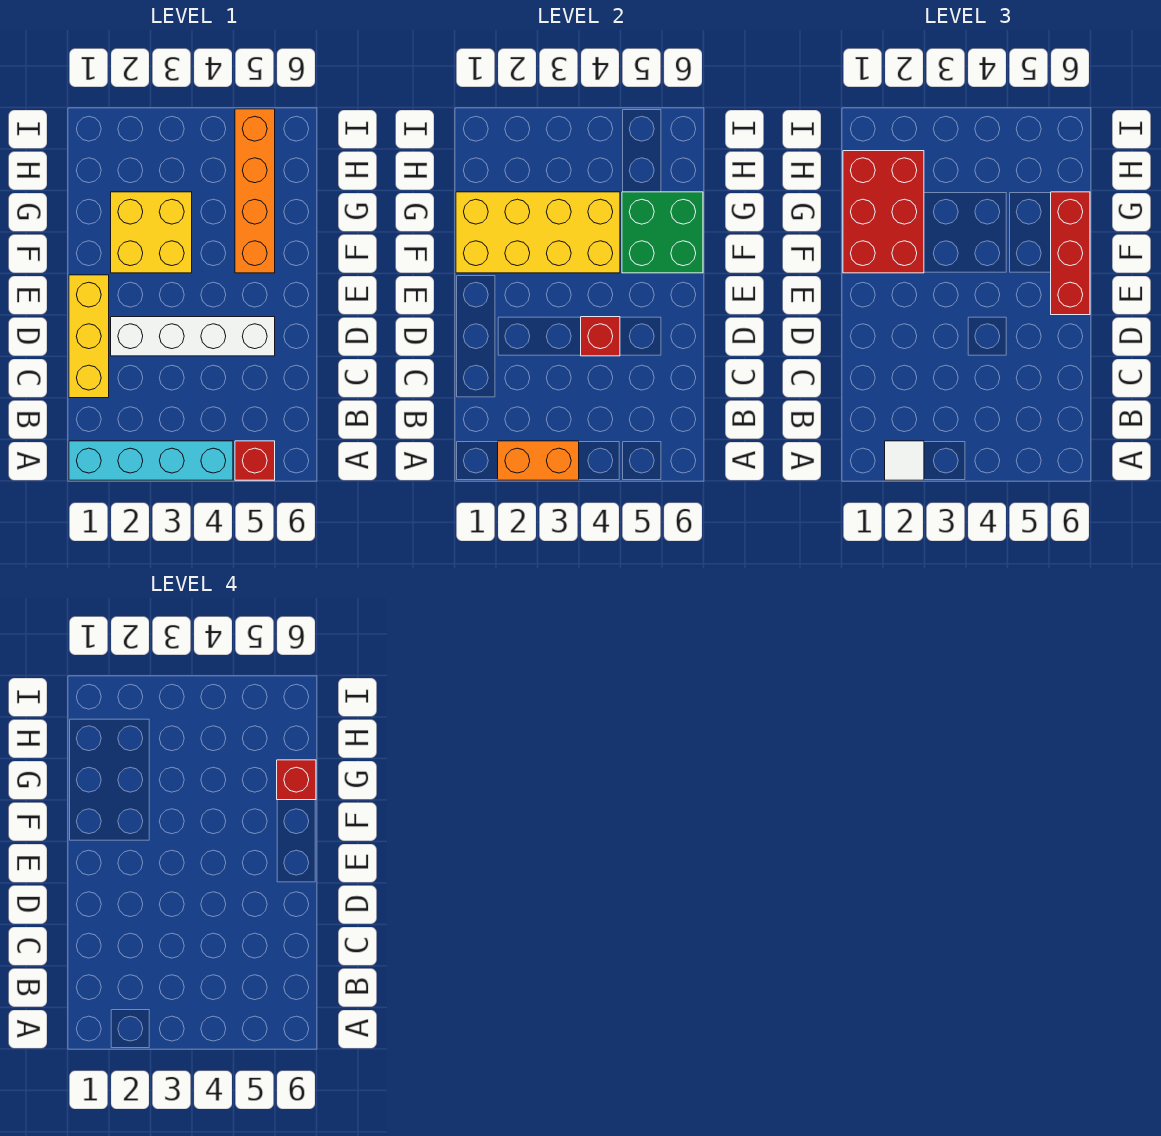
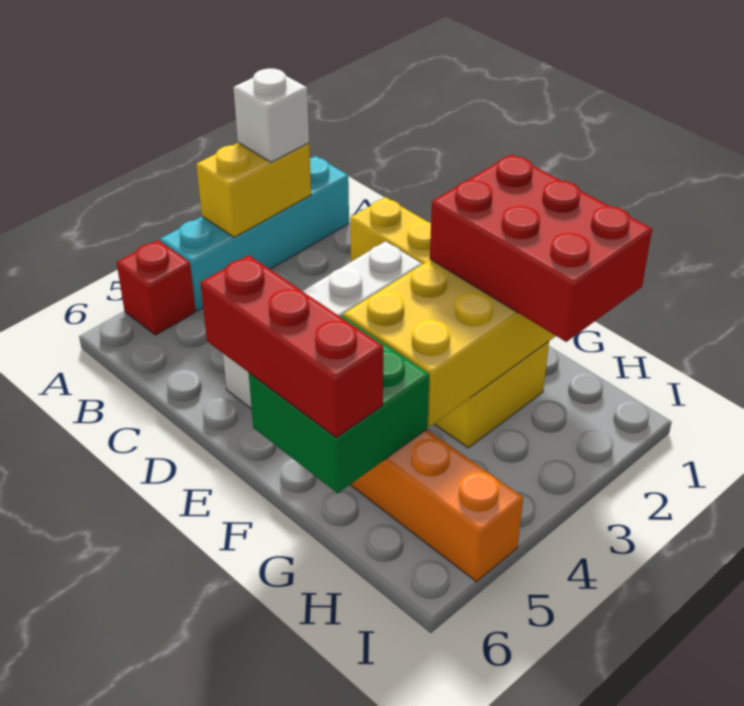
orange 1x2 brick [498,441,579,480] -> yellow 1x2 brick [196,143,311,237]
white 1x1 tile [885,441,924,480] -> white 1x1 brick [233,68,309,162]
red 1x1 brick [581,317,620,356] -> none
red 1x1 brick [277,760,316,800] -> none

